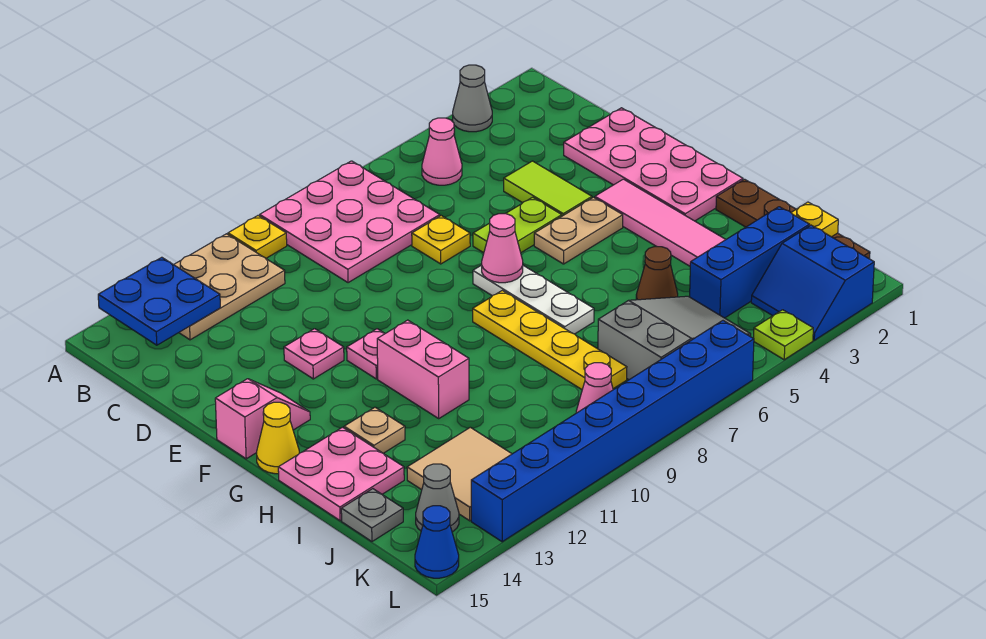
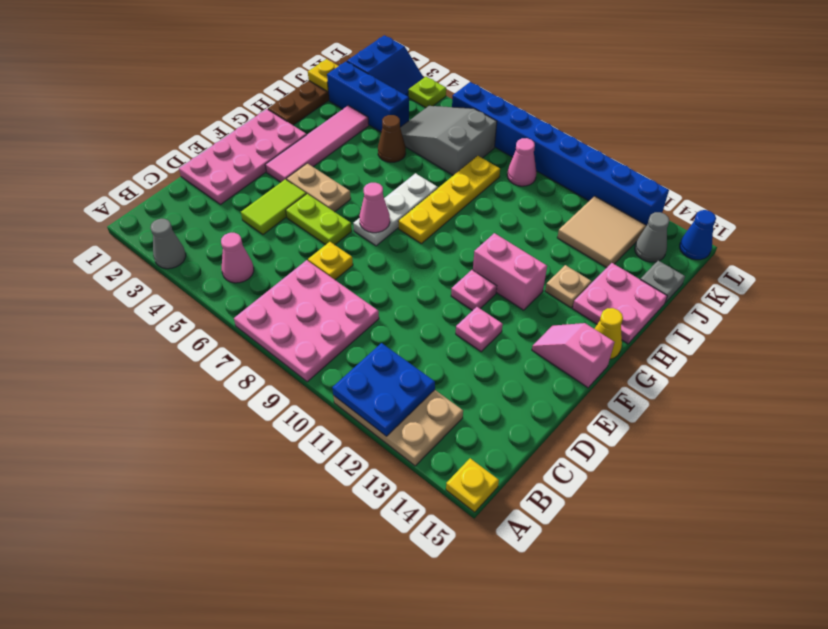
yellow 1x1 plate [228,216,287,258] -> yellow 1x1 plate moved to [446,458,499,512]
blue 2x2 plate [98,257,220,345] -> blue 2x2 plate moved to [332,343,435,436]
pink 1x2 brick [377,320,469,418] -> pink 1x2 brick turned to [473,233,547,310]

